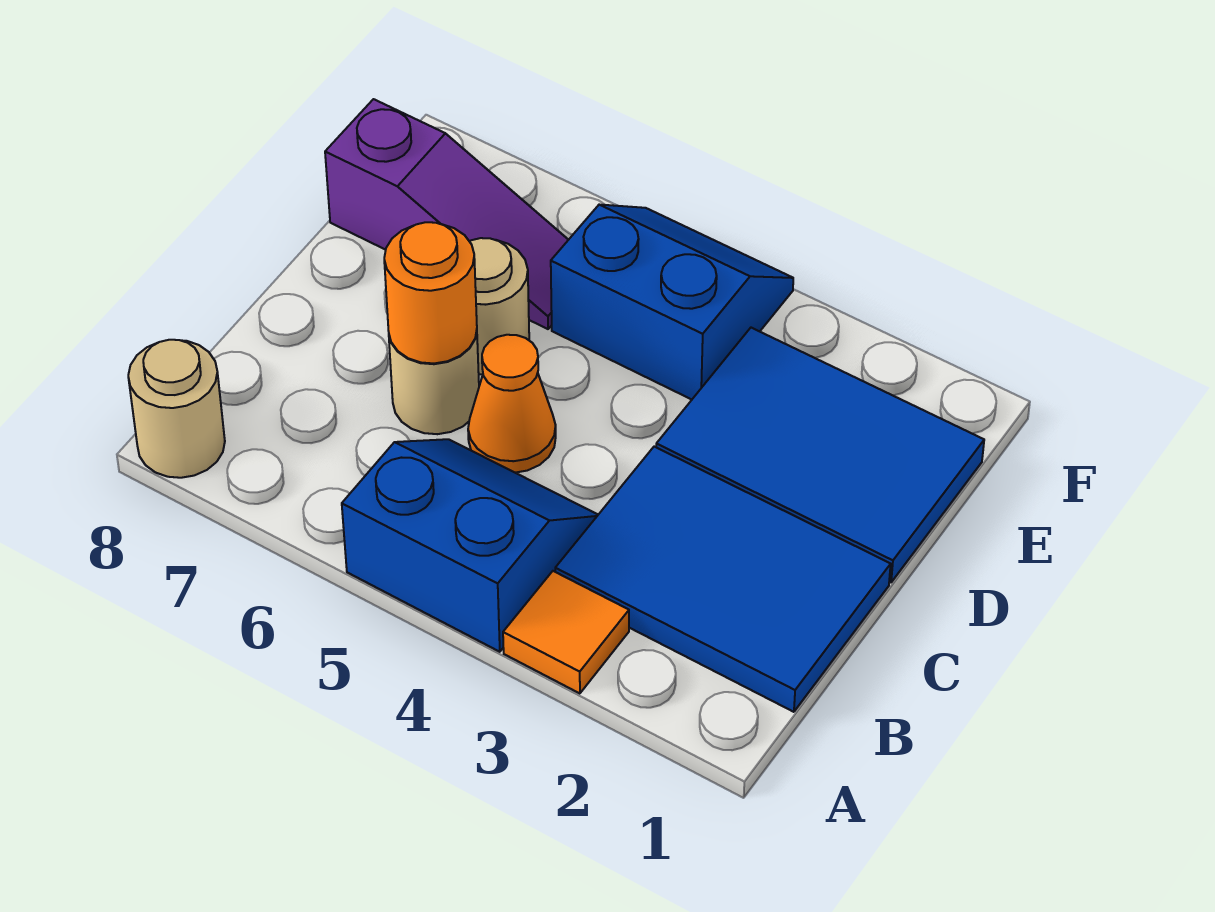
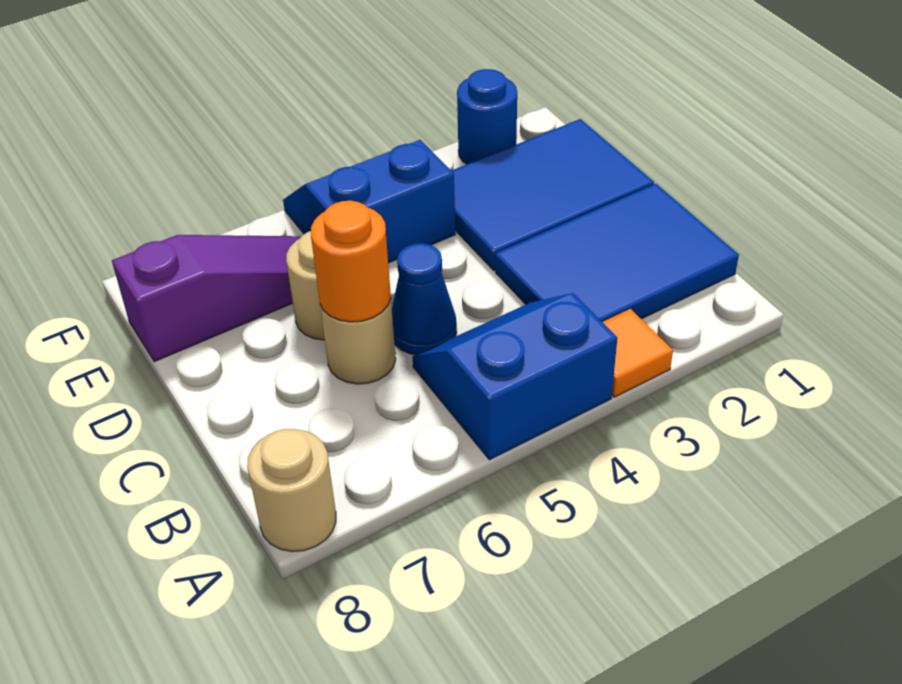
orange 1x1 cone [468,335,556,473] -> blue 1x1 cone [392,243,457,355]
none -> blue 1x1 round brick [457,69,517,164]

